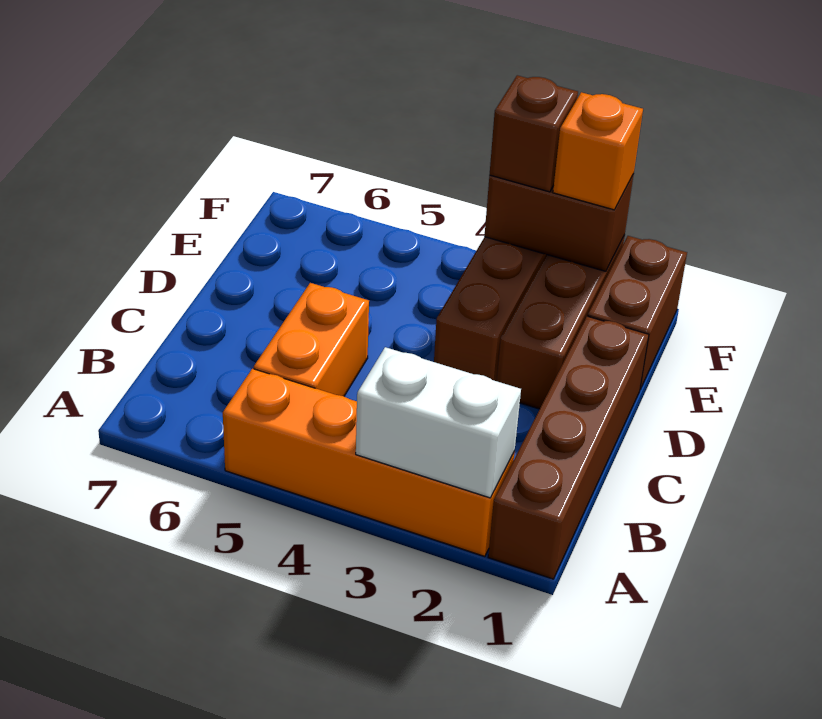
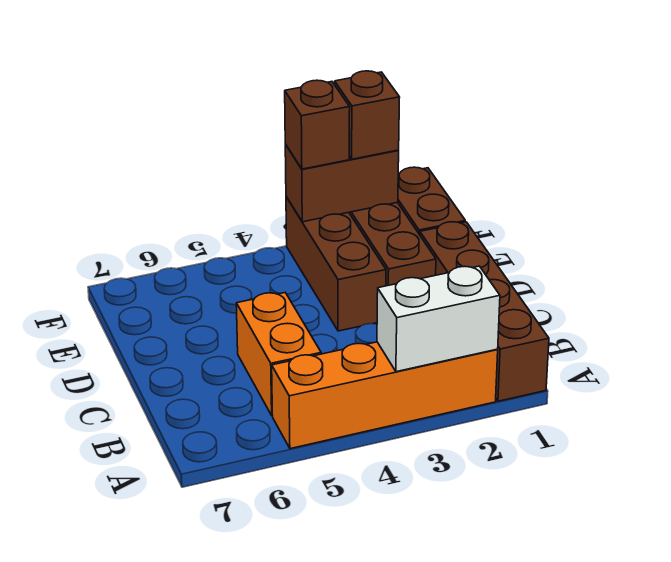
orange 1x1 brick [553,92,643,210] -> brown 1x1 brick [335,71,400,159]

